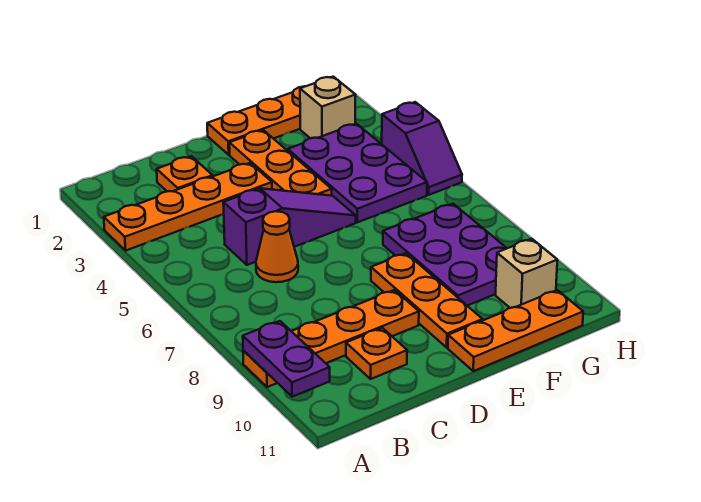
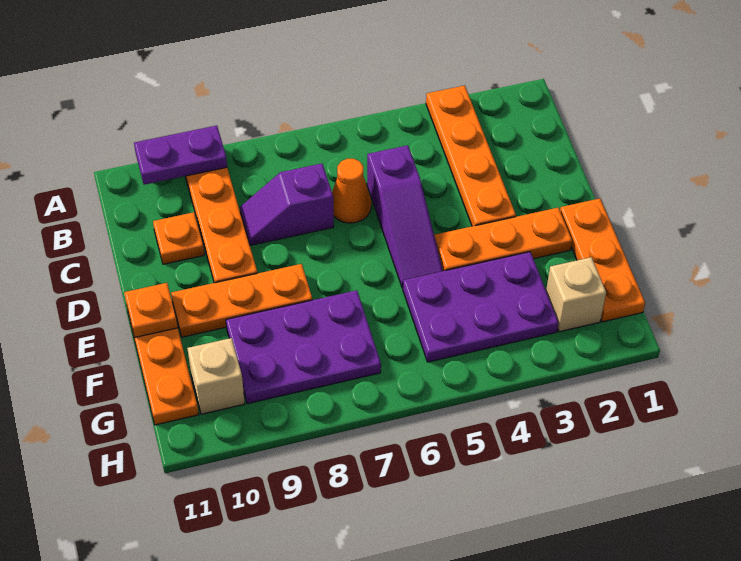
orange 1x1 plate [157,156,213,191] -> orange 1x1 plate moved to [124,283,178,338]
purple 1x2 slope [382,102,462,195] -> purple 1x2 slope moved to [240,164,334,245]

